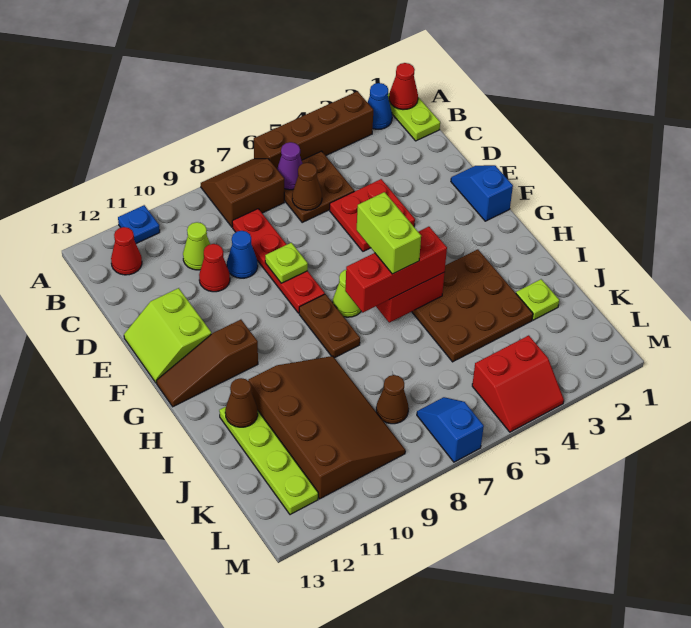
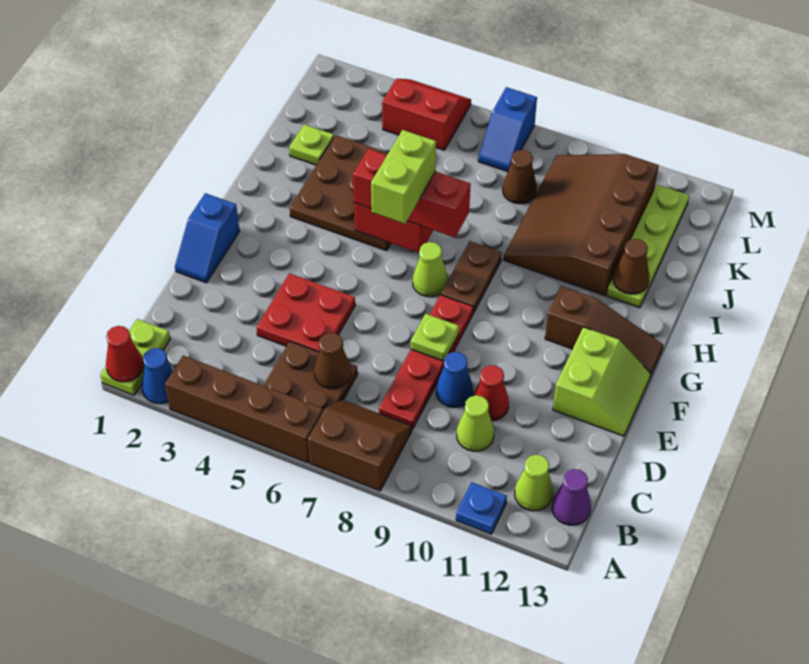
brown 2x2 slope [201,159,284,227] -> brown 2x2 slope turned to [308,400,412,491]
purple 1x1 cone [277,142,302,190] -> purple 1x1 cone moved to [552,469,591,525]
red 1x1 cone [111,227,142,275] -> lime 1x1 cone [515,455,553,511]

